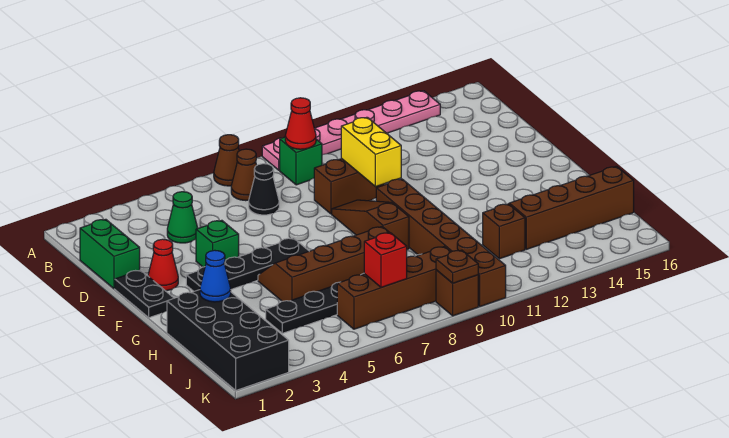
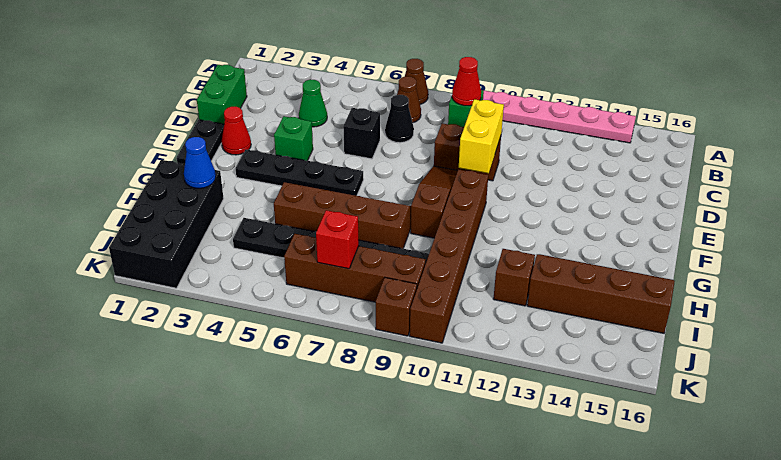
none -> black 1x1 brick [343,108,380,159]
brown 1x1 plate [436,250,478,283] -> none

